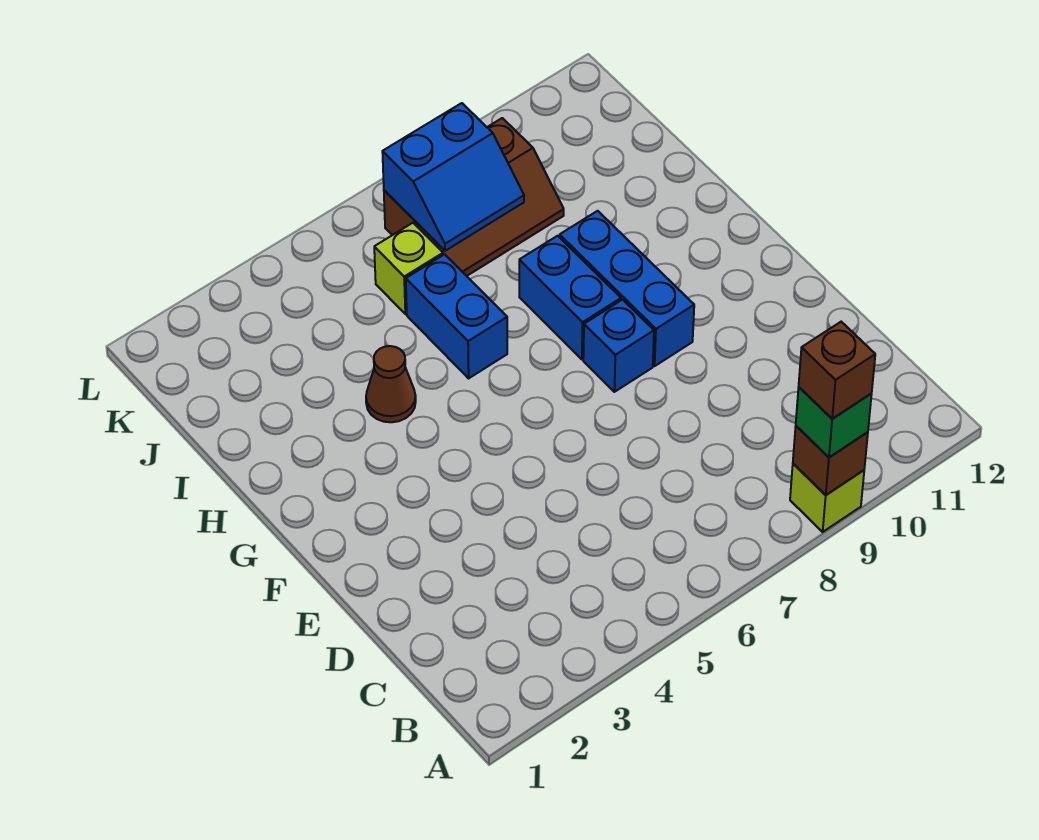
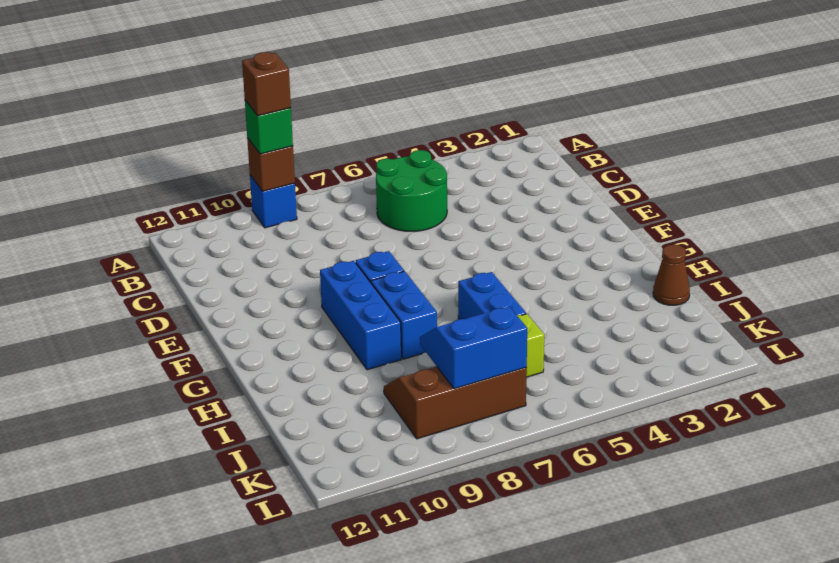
lime 1x1 brick [790,464,864,532] -> blue 1x1 brick [250,175,297,228]
none -> green 2x2 round brick [376,150,447,231]
brown 1x1 cone [366,346,416,422] -> brown 1x1 cone moved to [653,244,690,305]

